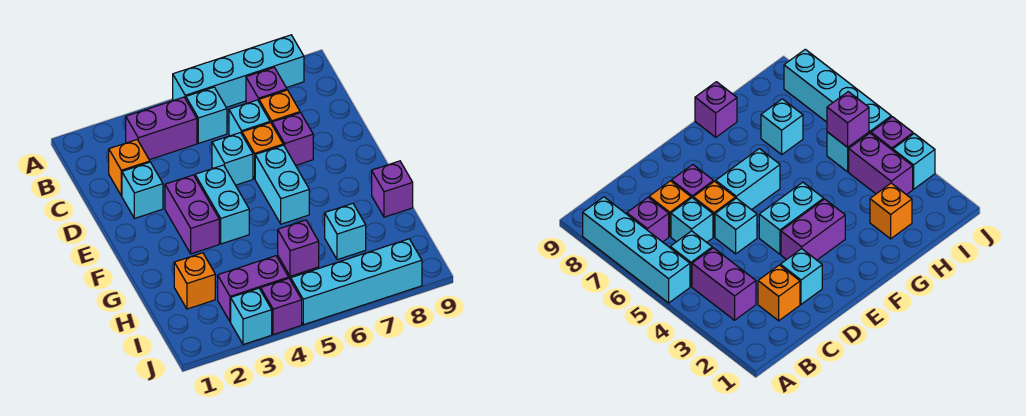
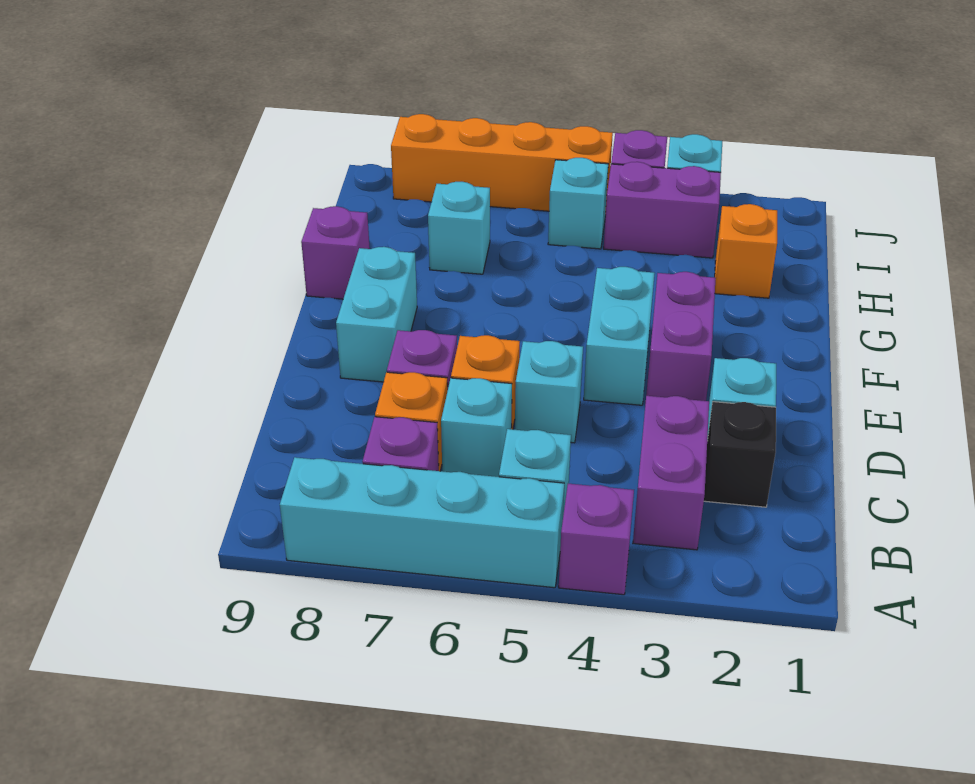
purple 1x2 brick [126,97,197,160] -> purple 1x2 brick turned to [633,396,709,550]
orange 1x1 brick [109,140,150,196] -> black 1x1 brick [704,402,776,507]
cyan 1x2 brick [255,145,309,224] -> cyan 1x2 brick moved to [336,247,417,382]
purple 1x1 brick [278,220,319,276] -> purple 1x1 brick moved to [559,484,634,595]
cyan 1x4 brick [291,239,422,325] -> orange 1x4 brick [391,114,613,215]

